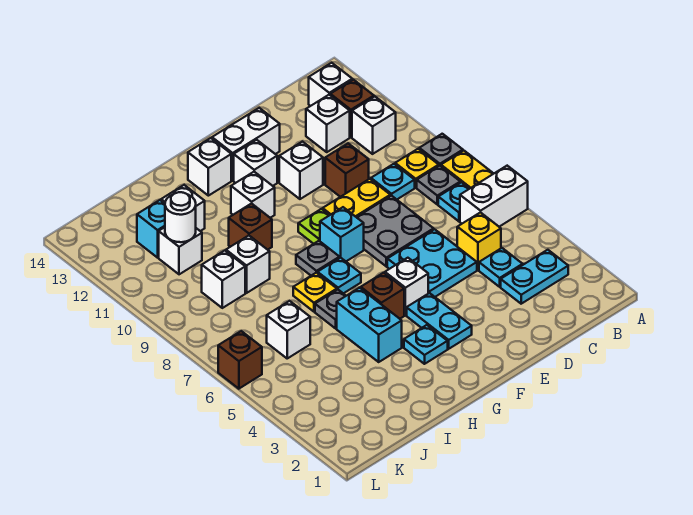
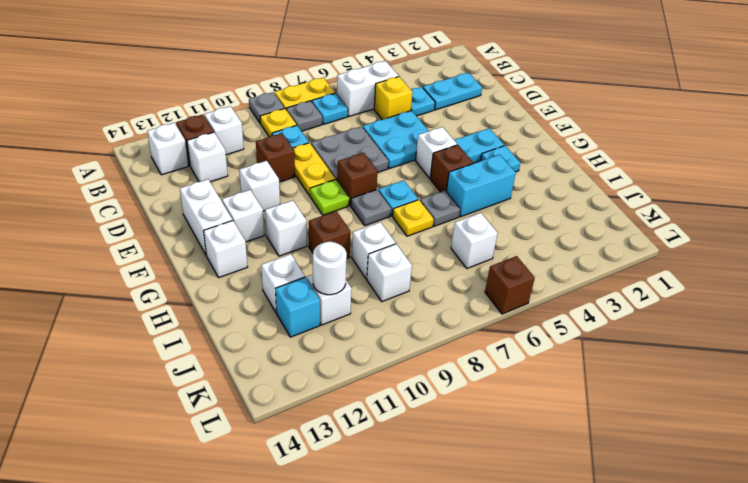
white 1x2 brick [460,166,528,227] -> white 1x2 brick turned to [337,61,399,116]
cyan 1x2 plate [501,250,568,304] -> cyan 1x2 plate turned to [423,73,482,110]
cyan 1x1 brick [320,207,364,261] -> brown 1x1 brick [337,153,378,206]

